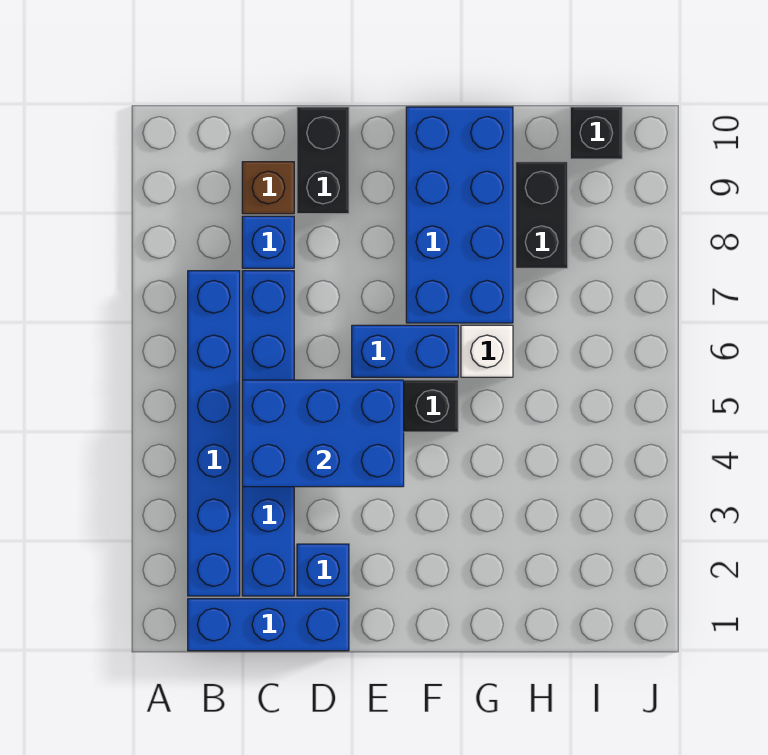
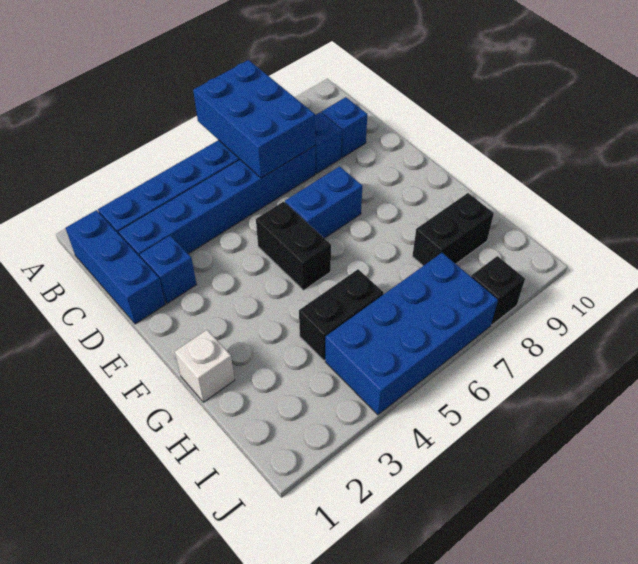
blue 2x3 brick [242,380,404,487] -> blue 2x3 brick moved to [193,60,315,178]
brown 1x1 brick [242,162,294,214] -> blue 1x1 brick [321,97,367,158]
black 1x2 brick [297,107,349,214] -> black 1x2 brick moved to [299,269,384,360]
blue 1x2 brick [352,325,458,377] -> blue 1x2 brick turned to [285,166,363,238]
blue 2x4 brick [406,107,513,323] -> blue 2x4 brick moved to [325,253,498,415]
white 1x1 brick [461,325,513,377] -> white 1x1 brick moved to [175,330,235,402]
black 1x1 brick [570,107,622,159] -> black 1x1 brick moved to [471,256,525,325]

